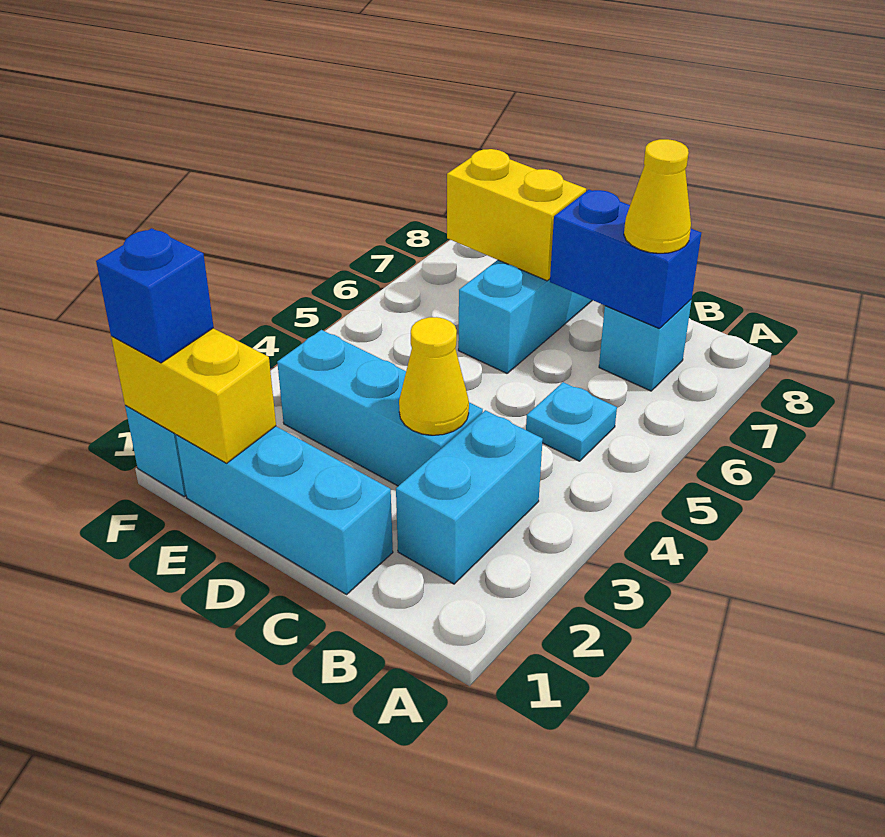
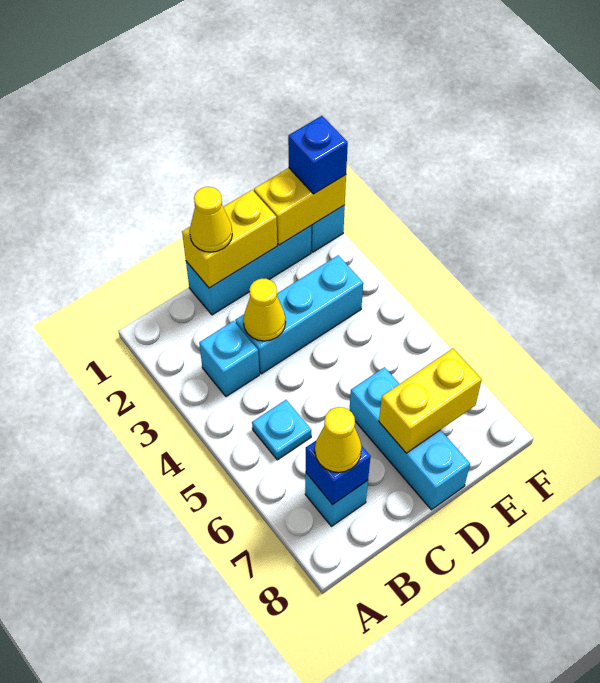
cyan 1x2 brick [396,410,543,584] -> cyan 1x1 brick [199,321,259,397]
blue 1x2 brick [550,190,701,329] -> blue 1x1 brick [306,441,371,505]
none -> yellow 1x2 brick [182,190,277,288]
none -> yellow 1x1 cone [190,187,232,252]

